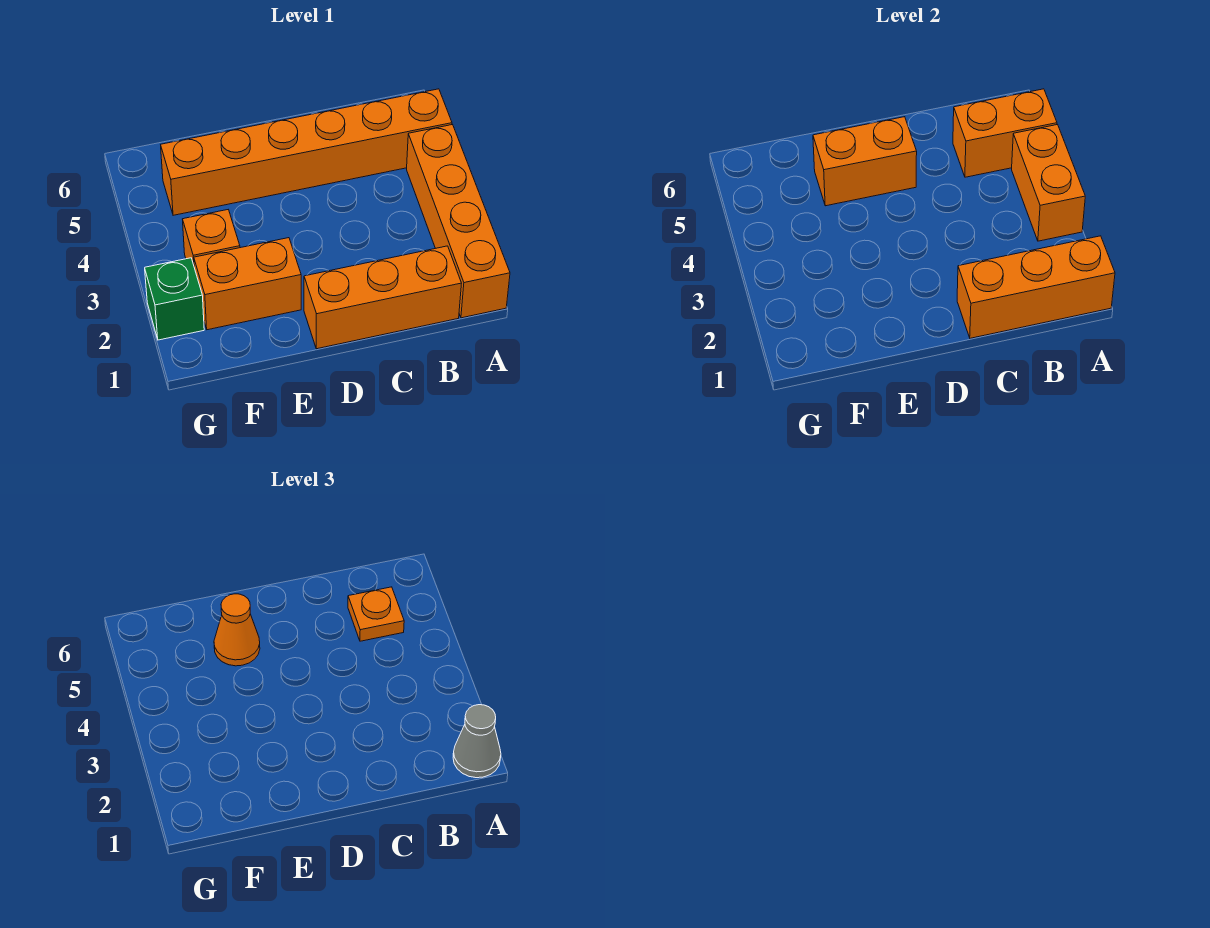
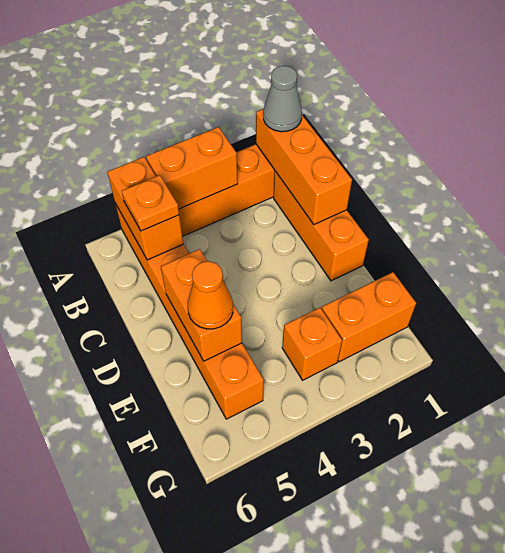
orange 1x2 brick [194,238,301,330] -> orange 1x2 brick turned to [322,272,416,362]
green 1x1 brick [145,258,204,340] -> none

